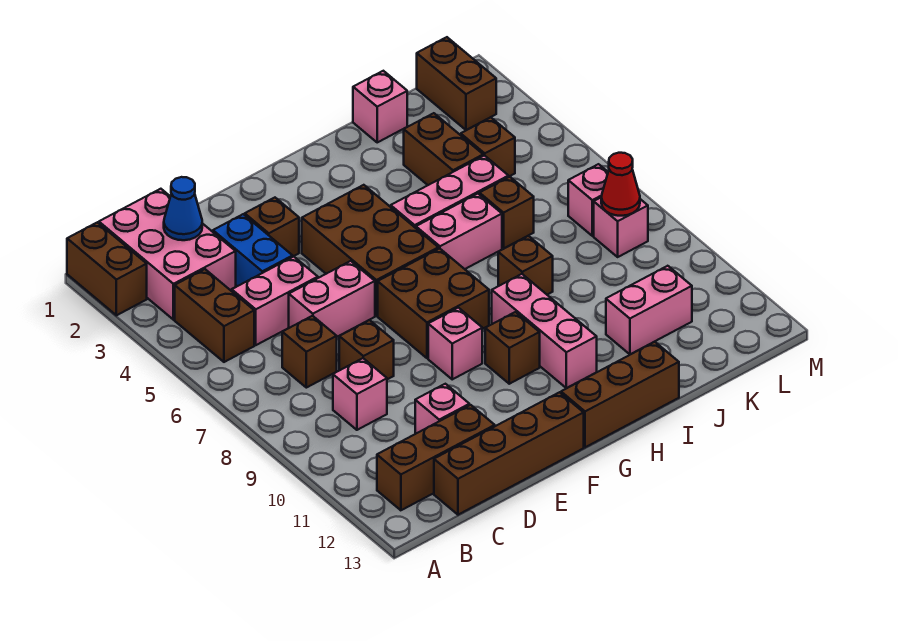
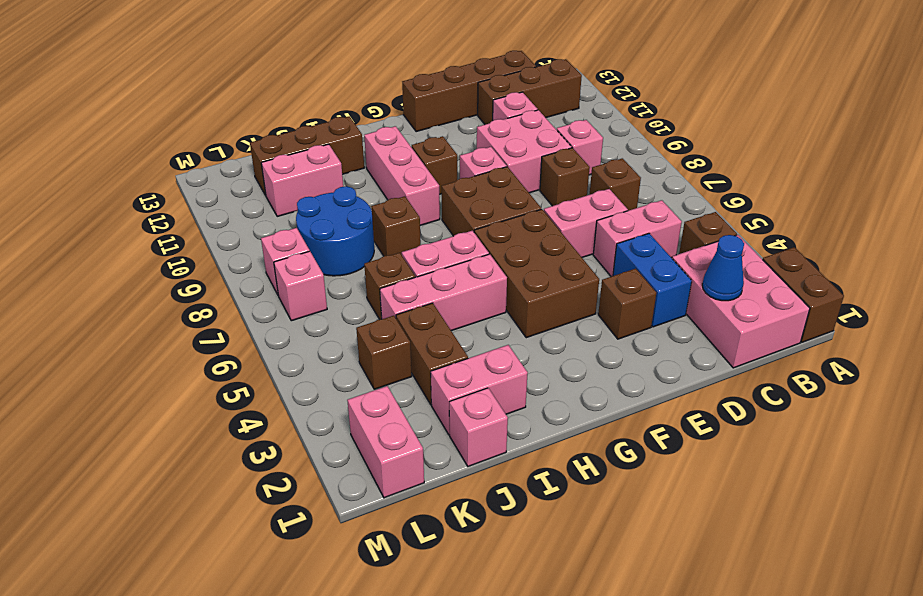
brown 1x2 brick [175,269,254,362] -> brown 1x1 brick [679,212,737,254]
none -> pink 2x2 brick [477,110,572,193]
brown 1x3 brick [561,342,679,447] -> brown 1x3 brick moved to [250,116,364,195]
none -> pink 1x2 brick [431,345,528,435]
none -> blue 2x2 round brick [296,186,374,276]
brown 1x2 brick [417,37,496,130] -> pink 1x2 brick [347,386,424,498]
red 1x1 cone [601,153,640,216] -> none

